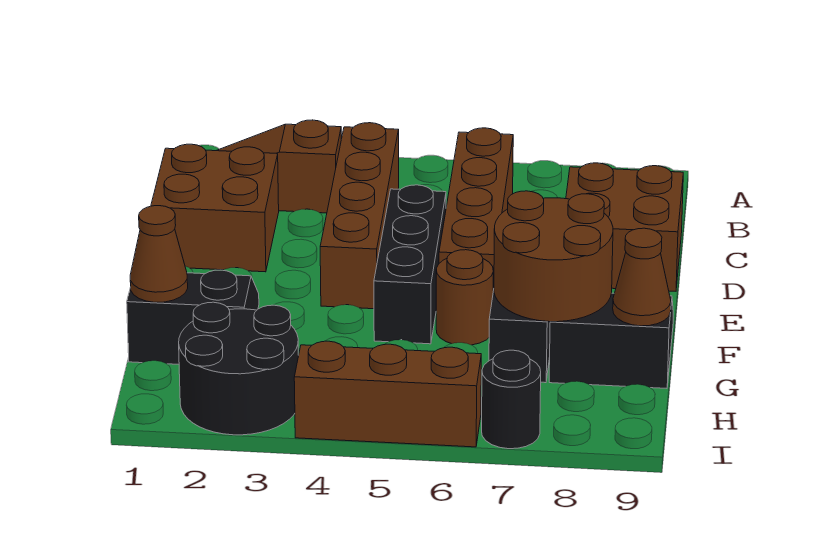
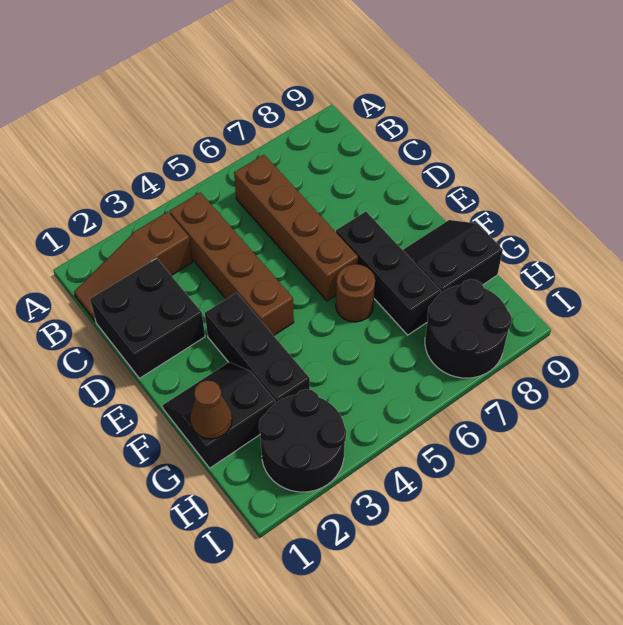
brown 2x2 brick [151,144,279,272] -> black 2x2 brick [90,258,205,378]
brown 2x2 brick [566,163,683,291] -> none
black 1x3 brick [374,185,446,344] -> black 1x3 brick moved to [205,293,310,403]
brown 2x2 round brick [494,191,613,322] -> none
brown 1x1 cone [613,228,671,326] -> none
brown 1x3 brick [294,341,481,447] -> none
black 1x1 round brick [482,350,541,449] -> black 2x2 round brick [425,279,512,378]

